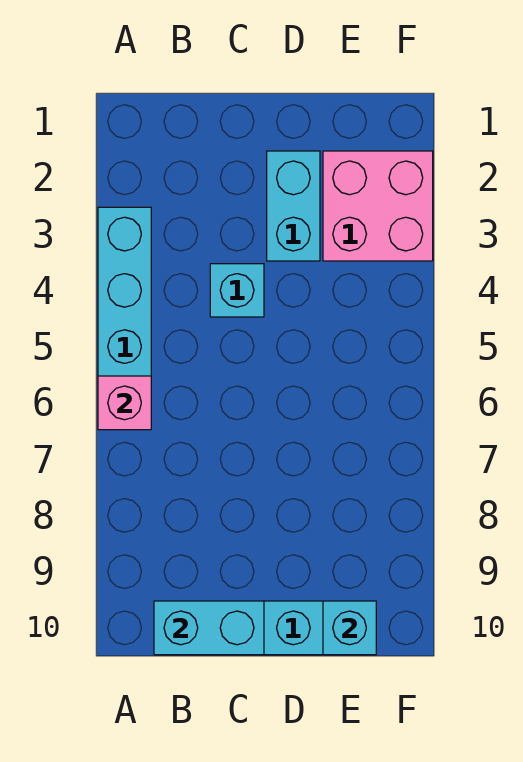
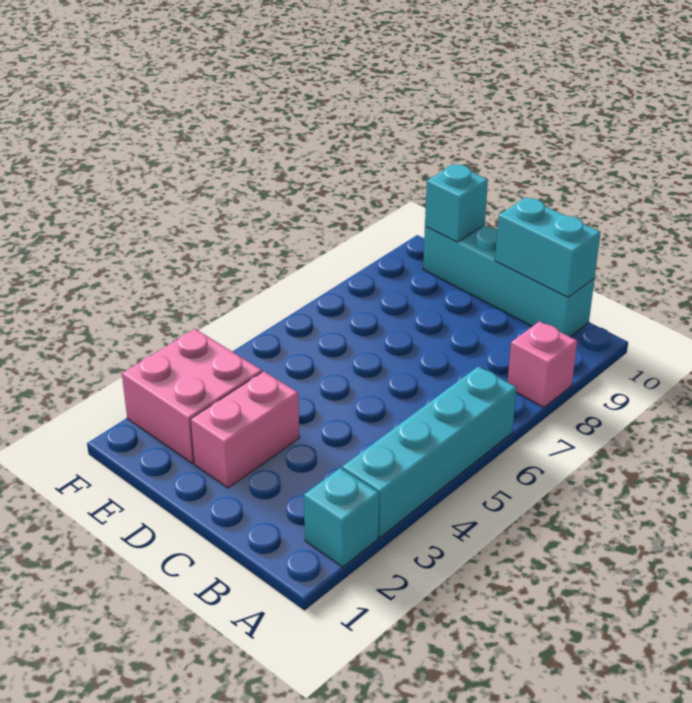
pink 1x1 brick [98,376,151,430] -> pink 1x1 brick moved to [508,321,577,407]
cyan 1x1 brick [210,264,264,317] -> cyan 1x1 brick moved to [304,468,379,567]
cyan 1x2 brick [267,151,320,261] -> pink 1x2 brick [190,371,300,488]

